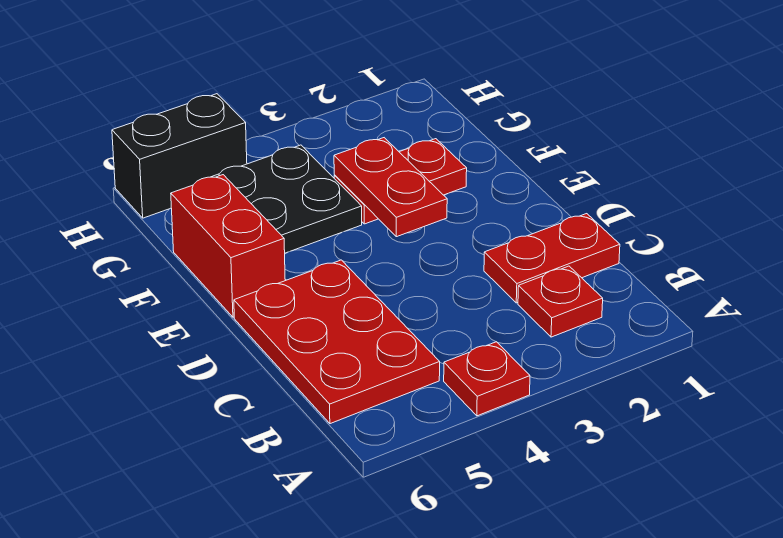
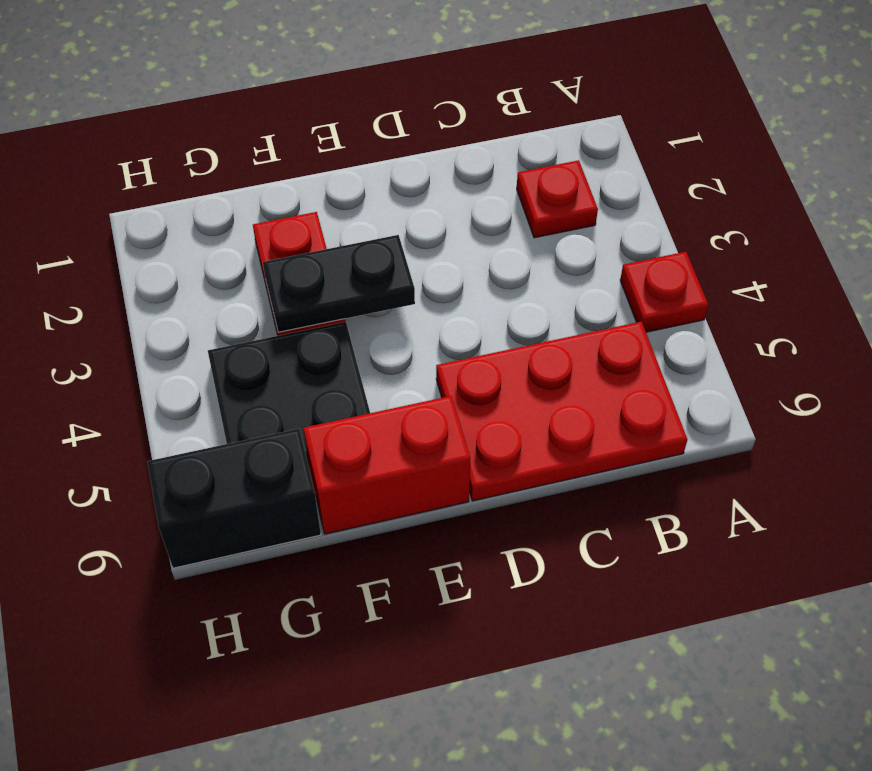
red 1x2 plate [484,214,620,303] -> none
red 1x2 plate [334,138,447,237] -> black 1x2 plate [263,235,415,333]
black 1x2 brick [112,94,247,218] -> black 1x2 brick turned to [147,429,321,568]

